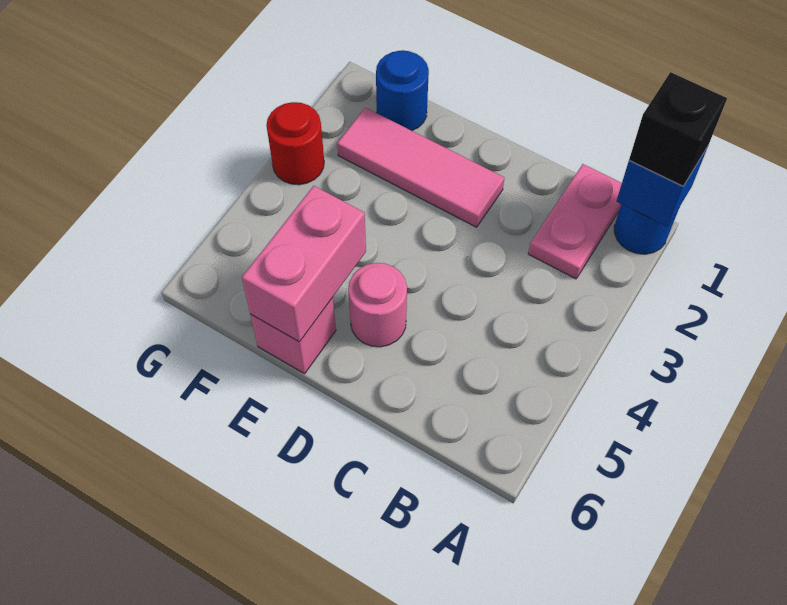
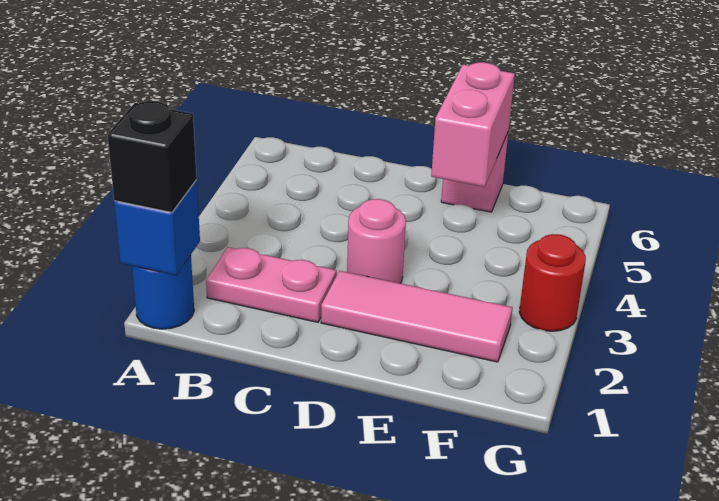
pink 1x2 plate [528,164,622,279] -> pink 1x2 plate turned to [206,247,337,322]
pink 1x1 round brick [348,263,407,347] -> pink 1x1 round brick moved to [347,199,406,283]
blue 1x1 round brick [376,50,429,131] -> none

